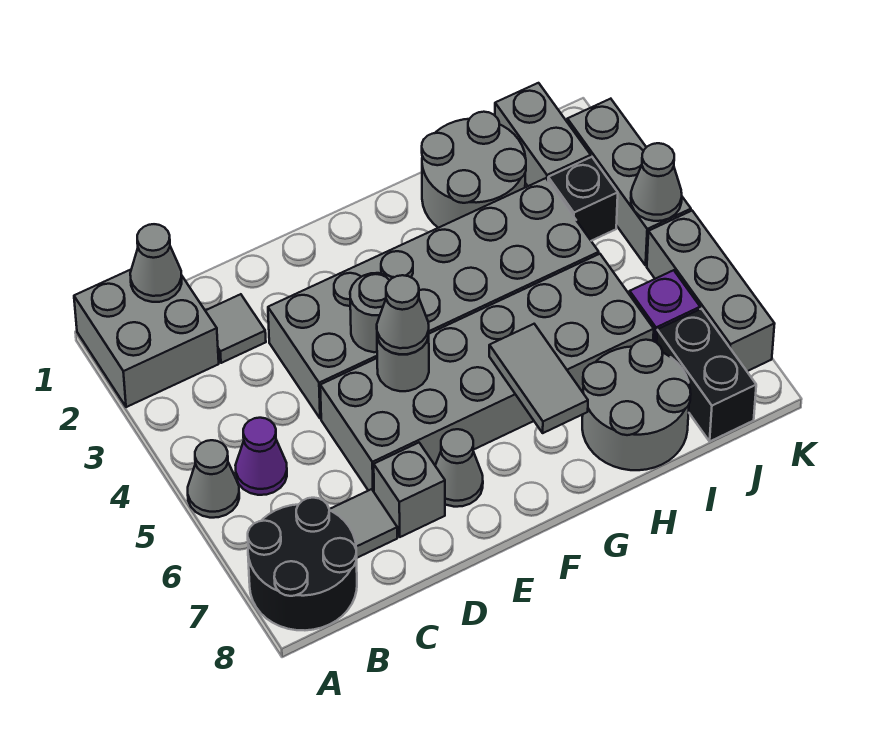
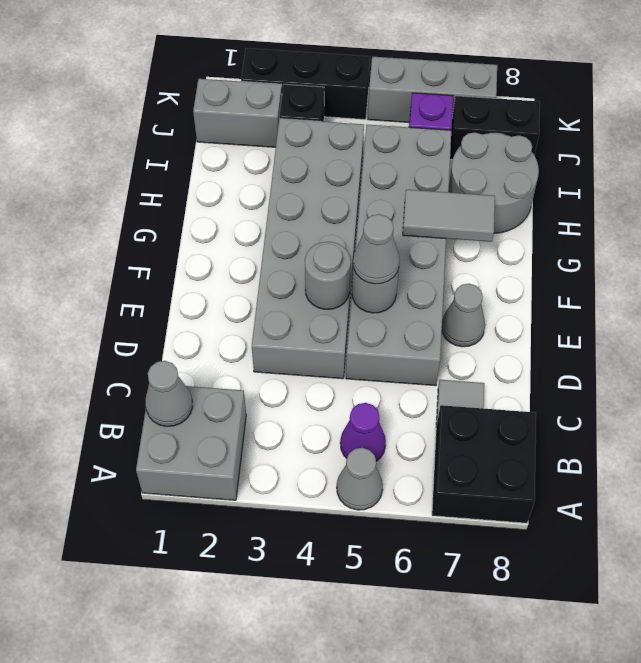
black 2x2 round brick [248,498,357,630] -> black 2x2 brick [432,405,536,523]
grey 1x1 tile [205,294,266,363] -> none
grey 1x1 brick [374,443,445,537] -> none
grey 2x2 round brick [422,112,526,228] -> none
grey 1x3 brick [567,99,691,265] -> black 1x3 brick [241,48,370,120]
grey 1x1 cone [631,143,682,221] -> none

